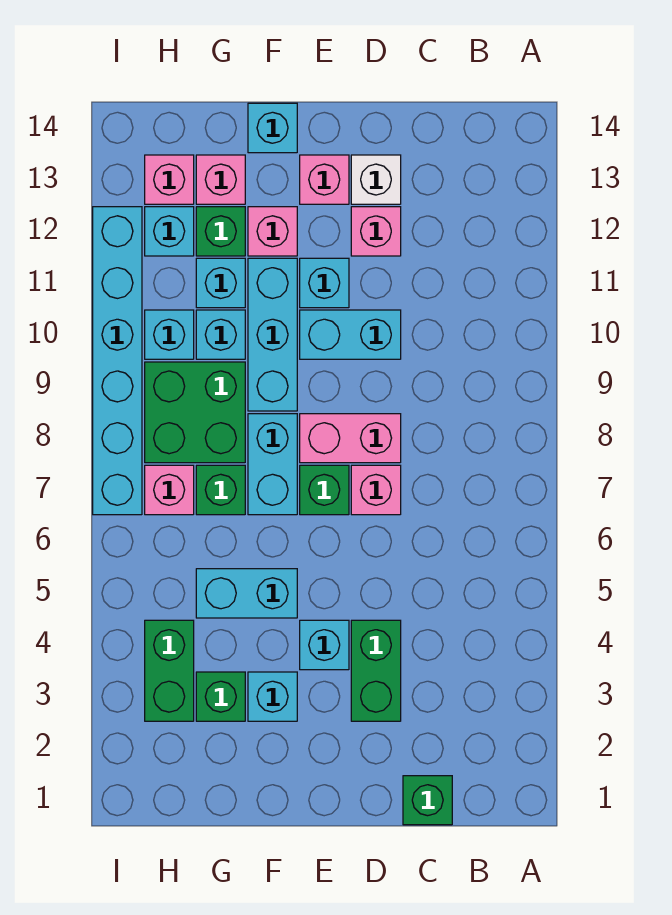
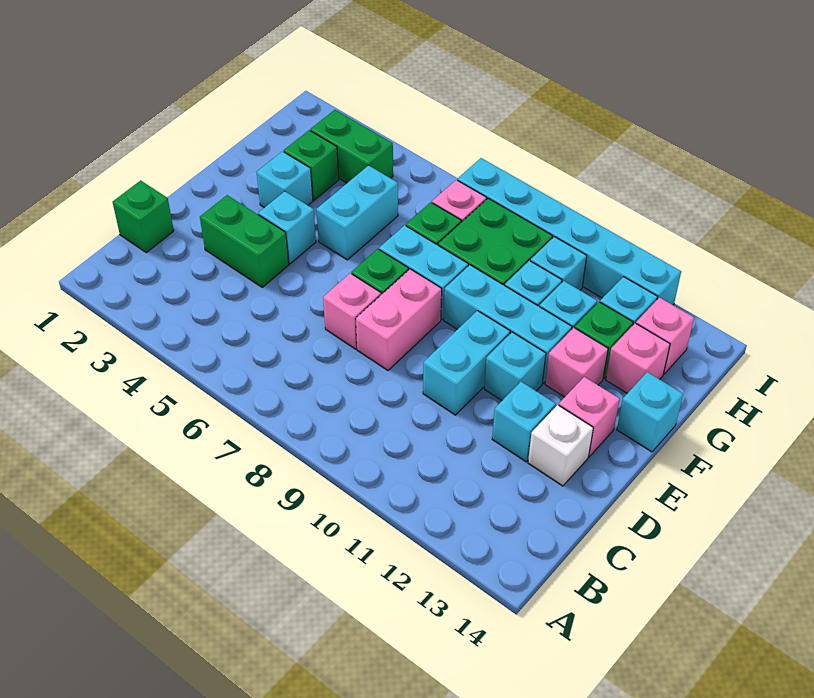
pink 1x1 brick [351,207,401,256] -> cyan 1x1 brick [492,382,556,462]

